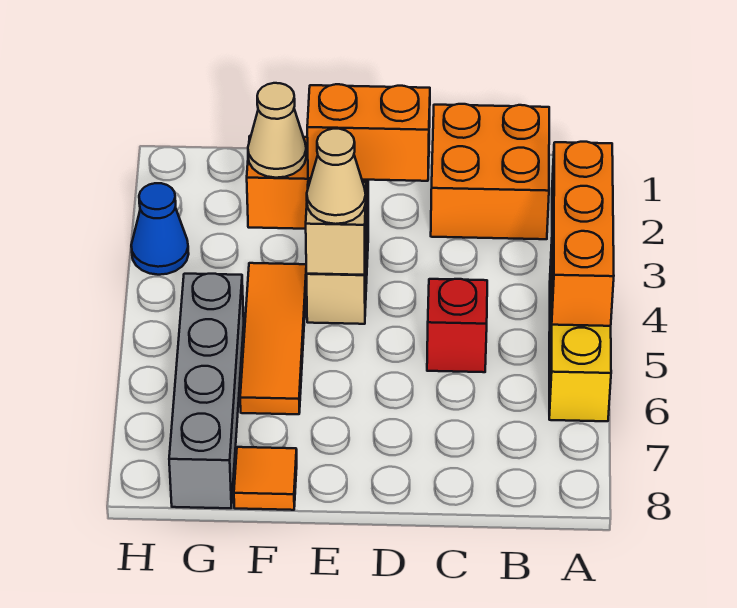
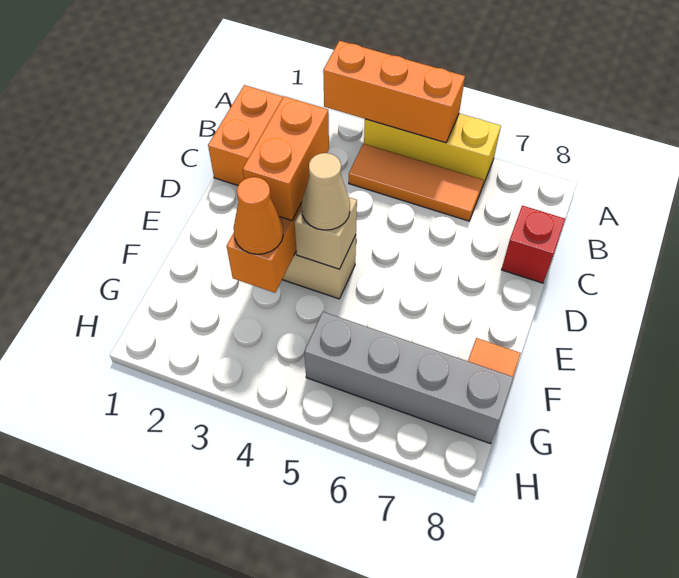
red 1x1 brick [427,279,487,372] -> red 1x1 brick moved to [501,206,565,283]
tan 1x1 cone [248,83,306,178] -> orange 1x1 cone [234,177,283,254]
orange 1x3 tile [240,263,307,414] -> orange 1x3 tile moved to [349,144,484,221]
blue 1x1 cone [131,183,189,275] -> none

